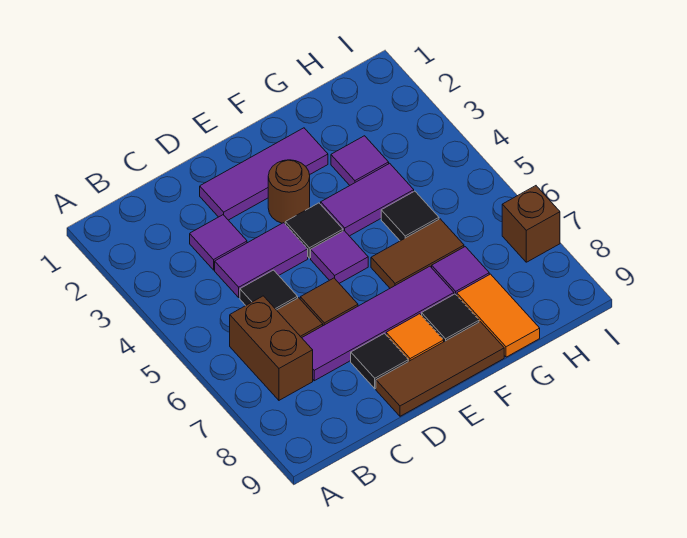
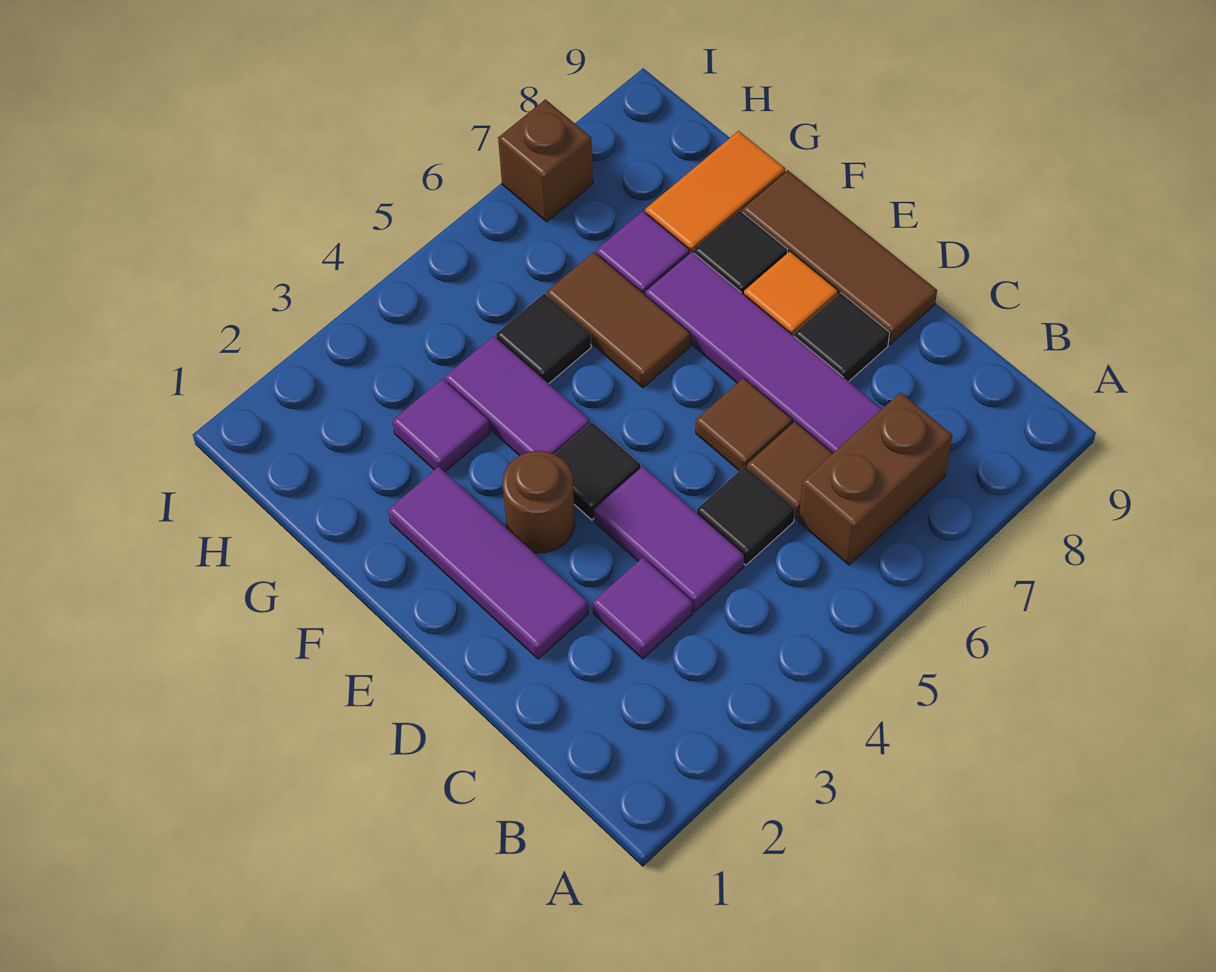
purple 1x1 tile [311,231,368,283] -> none

